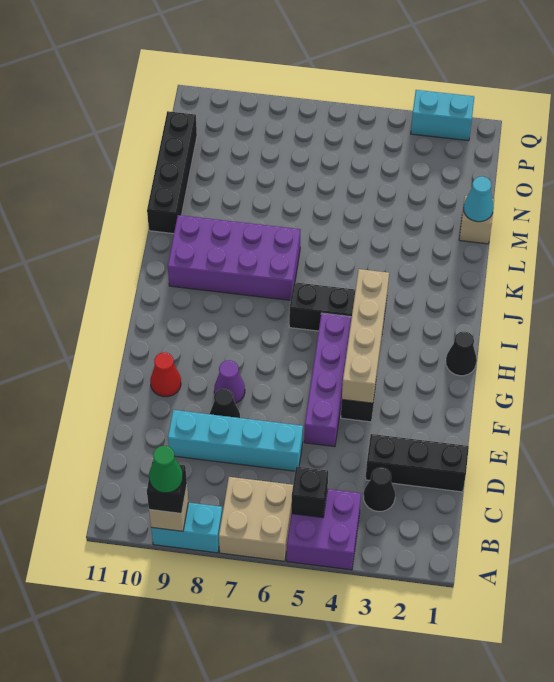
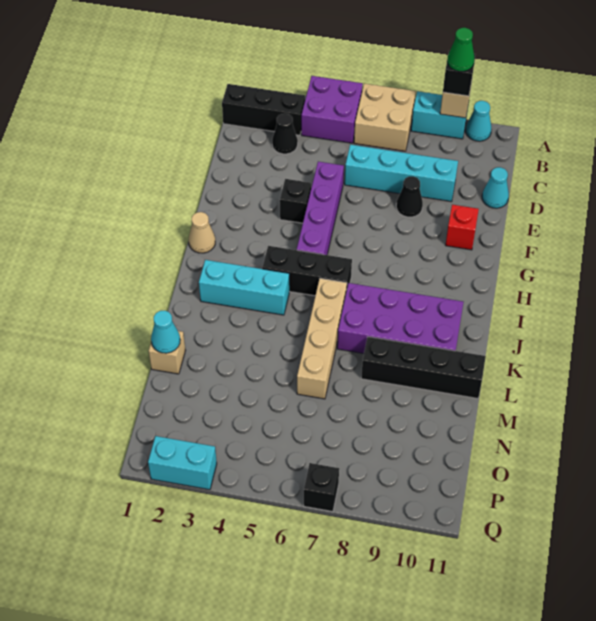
none -> cyan 1x1 cone [466,101,492,141]
black 1x1 brick [291,467,328,518] -> black 1x1 brick moved to [304,463,339,512]
black 1x3 brick [366,434,469,492] -> black 1x3 brick moved to [222,84,305,135]
none -> cyan 1x1 cone [482,167,509,208]
tan 1x4 brick [342,269,389,403] -> tan 1x4 brick moved to [297,278,347,399]
purple 1x1 cone [214,360,245,403] -> none
red 1x1 cone [150,352,181,397] -> red 1x1 brick [446,205,479,250]
black 1x1 cone [446,332,477,376] -> tan 1x1 cone [189,212,215,253]
none -> cyan 1x3 brick [199,260,289,315]
black 1x4 brick [147,111,197,234] -> black 1x4 brick turned to [361,337,486,398]

